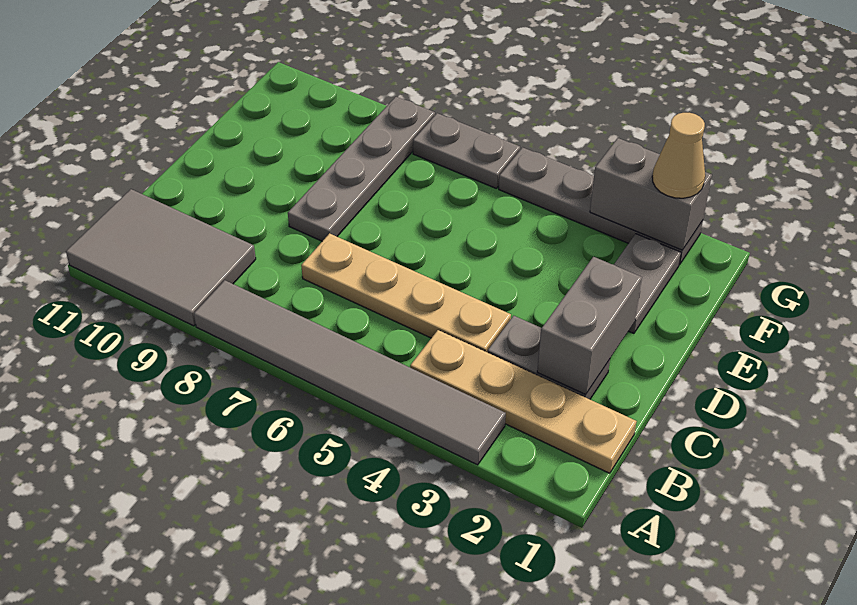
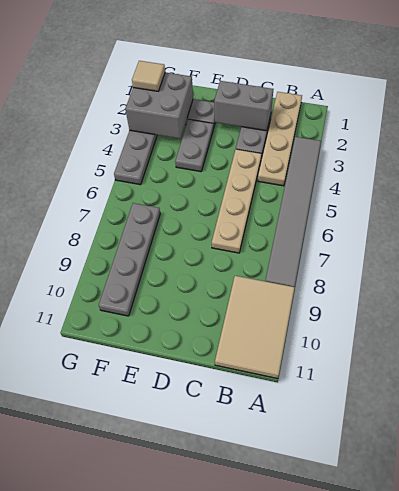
grey 2x3 tile [66,189,256,326] -> tan 2x3 tile [215,276,295,379]
grey 1x4 plate [288,97,435,241] -> grey 1x4 plate turned to [99,203,160,316]
grey 1x2 brick [590,138,712,250] -> grey 2x2 brick [125,72,193,139]
tan 1x1 cone [652,113,705,198] -> tan 1x1 tile [132,61,165,91]
grey 1x2 plate [413,113,520,189] -> grey 1x2 plate moved to [175,119,213,172]

